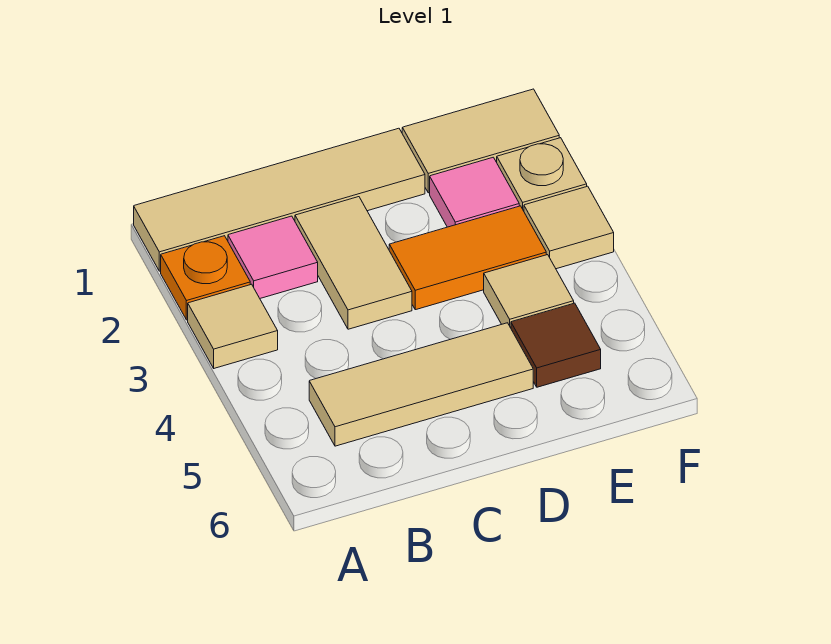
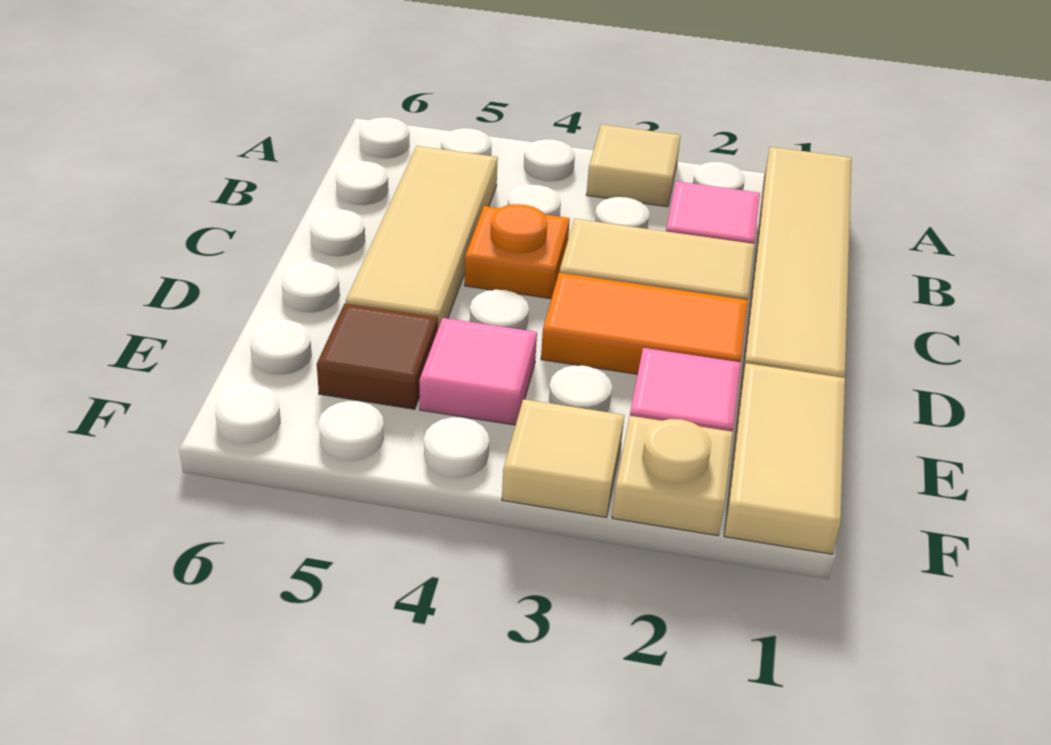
orange 1x1 plate [161,236,250,320] -> orange 1x1 plate moved to [465,204,570,299]
orange 1x2 tile [389,206,546,310] -> orange 1x2 tile turned to [541,273,748,374]
tan 1x1 tile [484,255,574,328] -> pink 1x1 tile [419,318,537,425]

